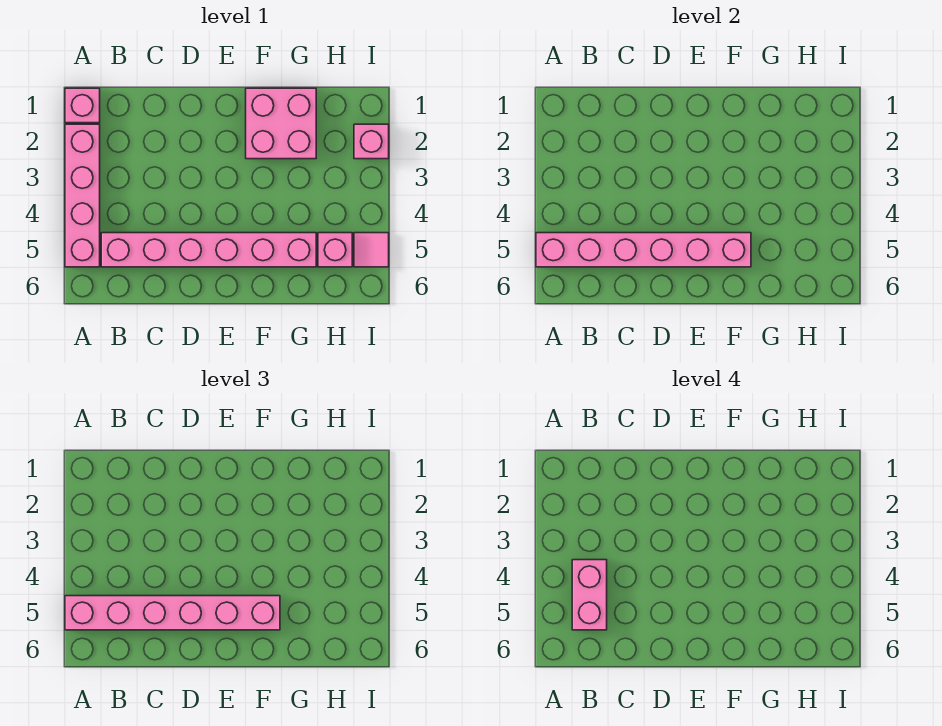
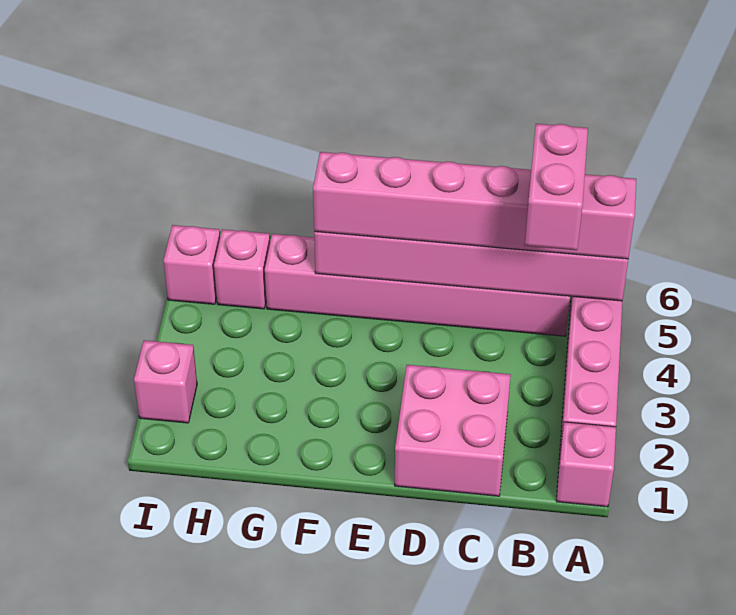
pink 2x2 brick [246,88,316,159] -> pink 2x2 brick moved to [395,365,511,496]
pink 1x1 tile [354,233,389,267] -> pink 1x1 brick [164,225,220,304]

